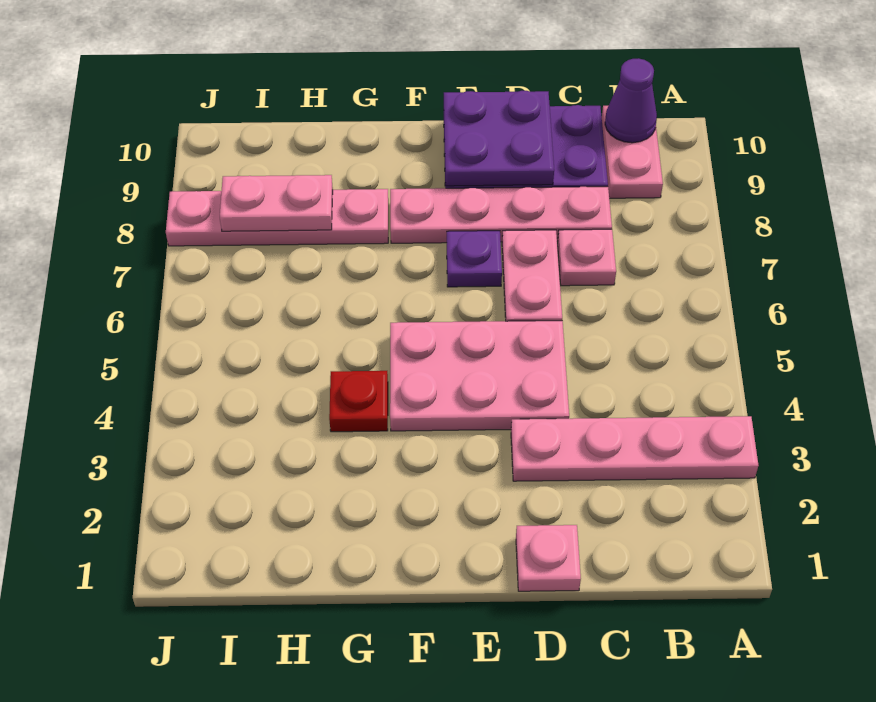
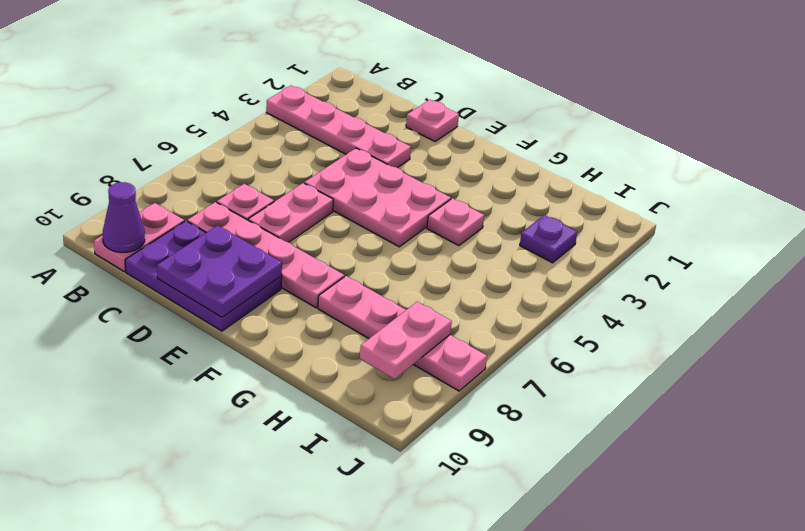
purple 1x1 plate [447,231,502,287] -> purple 1x1 plate moved to [520,215,577,263]
red 1x1 plate [329,371,388,432] -> pink 1x1 plate [427,198,484,246]
pink 1x2 plate [220,175,333,231] -> pink 1x2 plate turned to [360,302,452,379]

